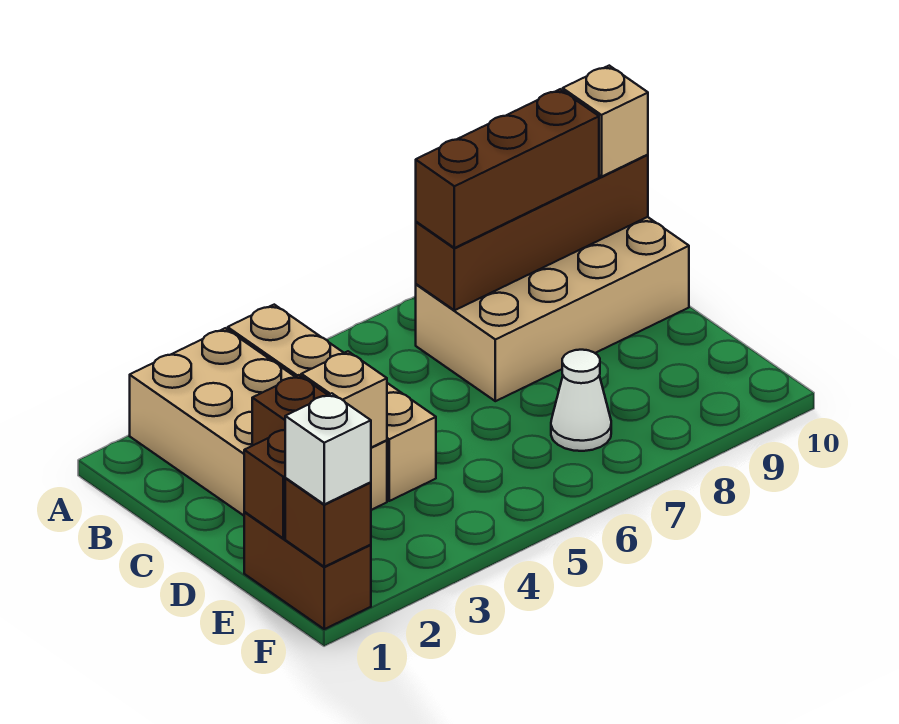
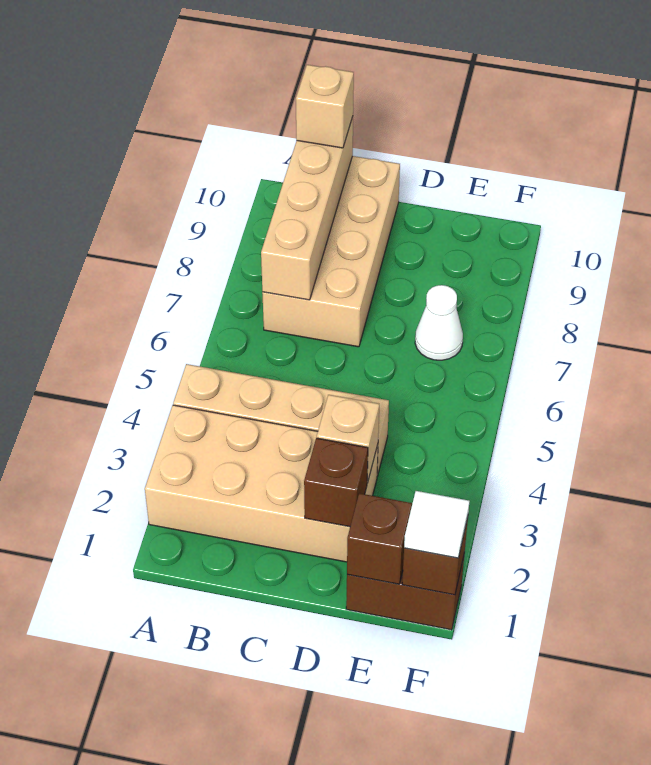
brown 1x4 brick [416,155,648,310] -> tan 1x4 brick [261,117,353,300]
brown 1x3 brick [416,89,599,248] -> none
white 1x1 brick [285,393,371,504] -> white 1x1 tile [404,491,469,558]

